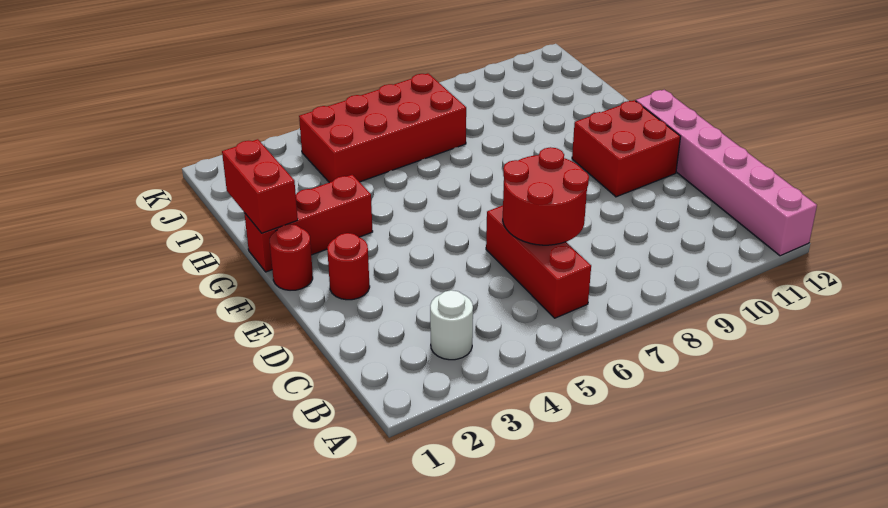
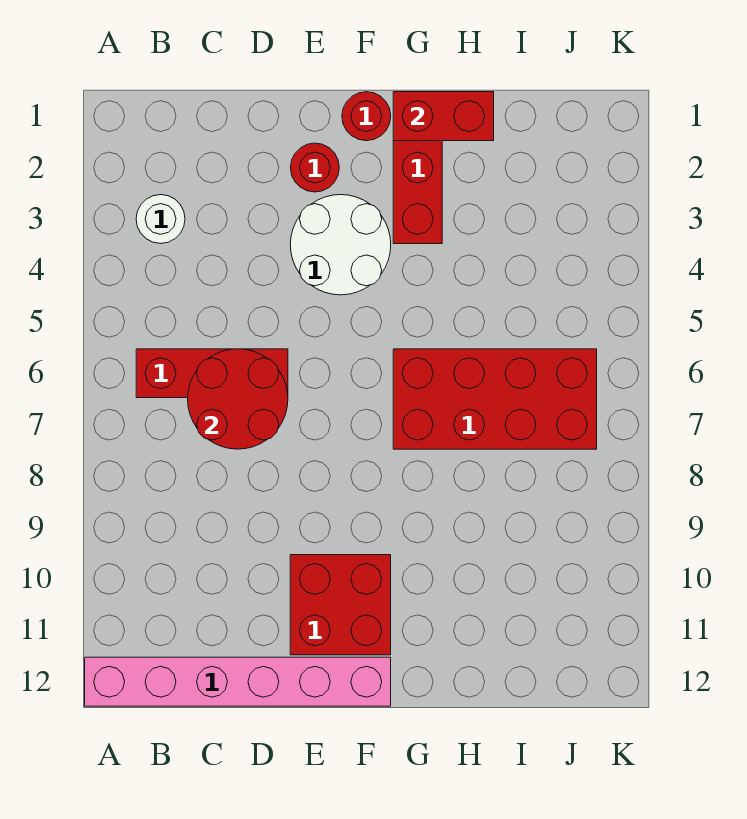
none -> white 2x2 round brick [290,195,391,295]
red 2x4 brick [299,73,466,183] -> red 2x4 brick turned to [393,349,597,449]

